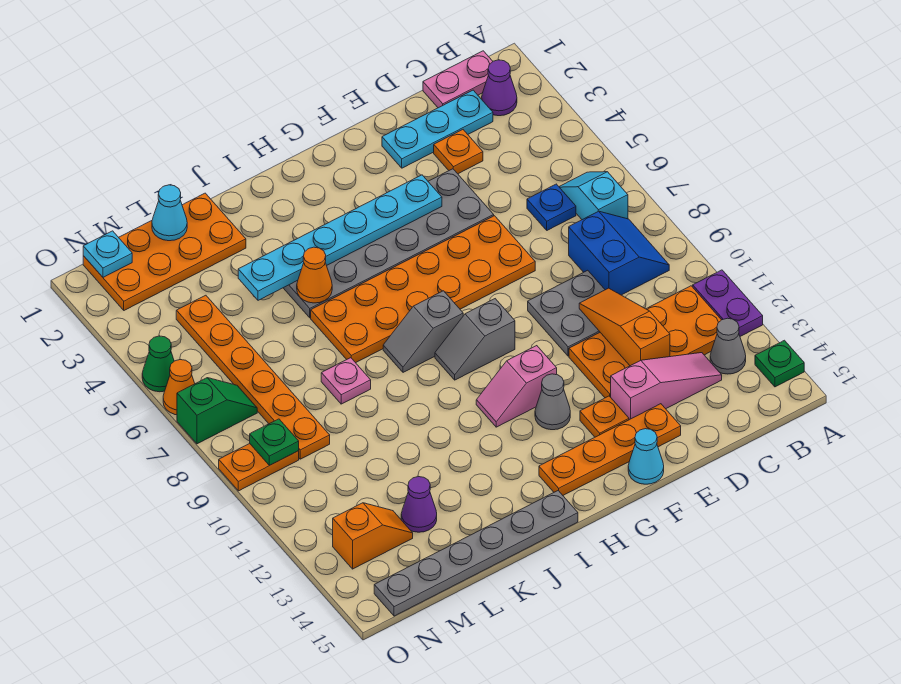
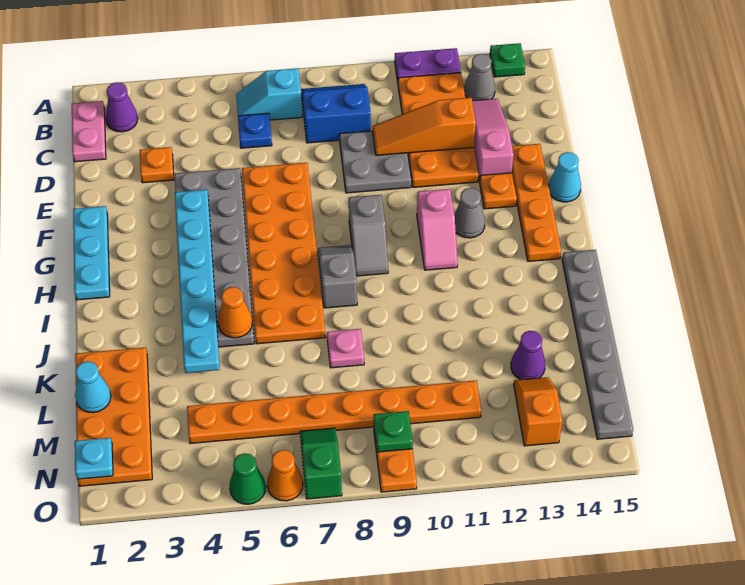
cyan 1x3 plate [382,90,493,168] -> cyan 1x3 plate moved to [73,206,110,300]
grey 1x2 slope [383,291,463,372] -> grey 1x2 slope turned to [318,245,357,308]
orange 1x6 plate [176,295,330,459] -> orange 1x8 plate [187,380,481,443]

